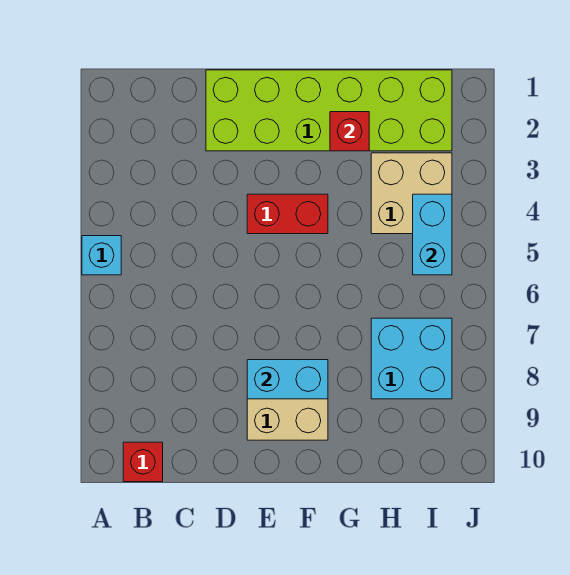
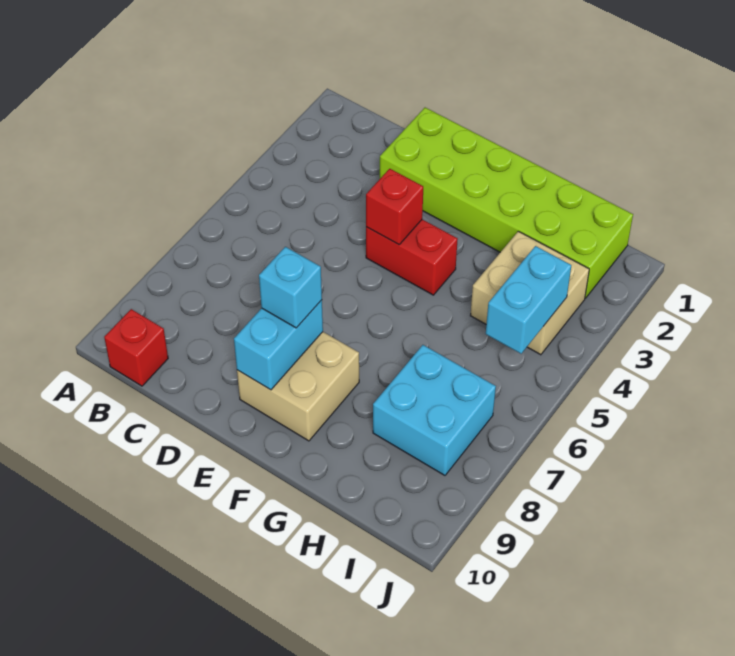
cyan 1x1 brick [82,236,121,275] -> cyan 1x1 brick moved to [259,247,322,328]
cyan 1x2 brick [247,360,328,399] -> cyan 1x2 brick turned to [234,300,323,390]
red 1x1 brick [330,112,369,151] -> red 1x1 brick moved to [366,169,423,244]

